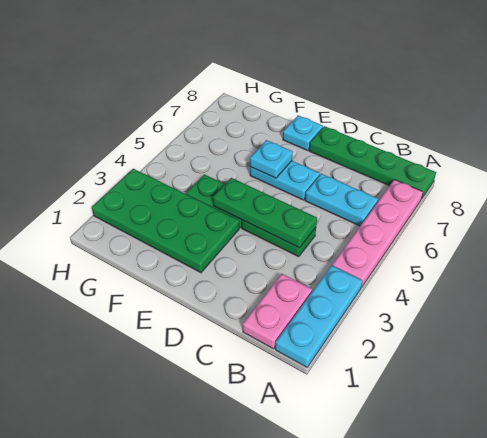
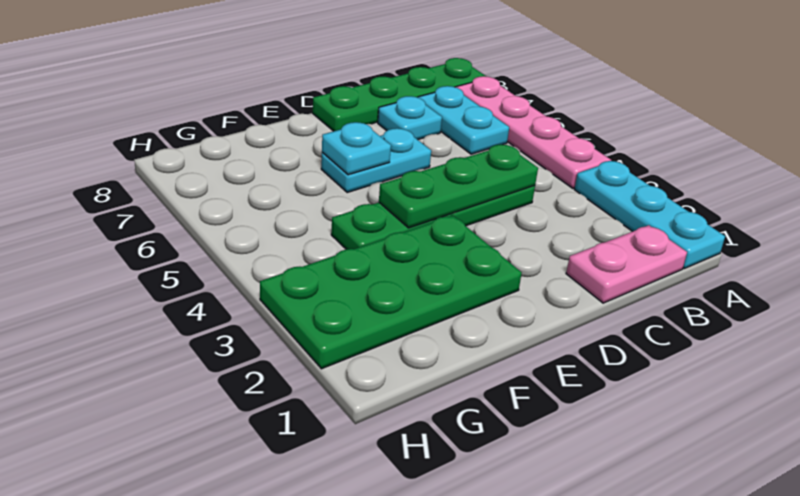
pink 1x2 plate [243,274,312,349] -> pink 1x2 plate turned to [566,225,687,303]
cyan 1x2 plate [305,174,378,226] -> cyan 1x2 plate turned to [418,86,509,154]
cyan 1x1 plate [283,115,323,151] -> cyan 1x1 plate moved to [378,96,442,140]

